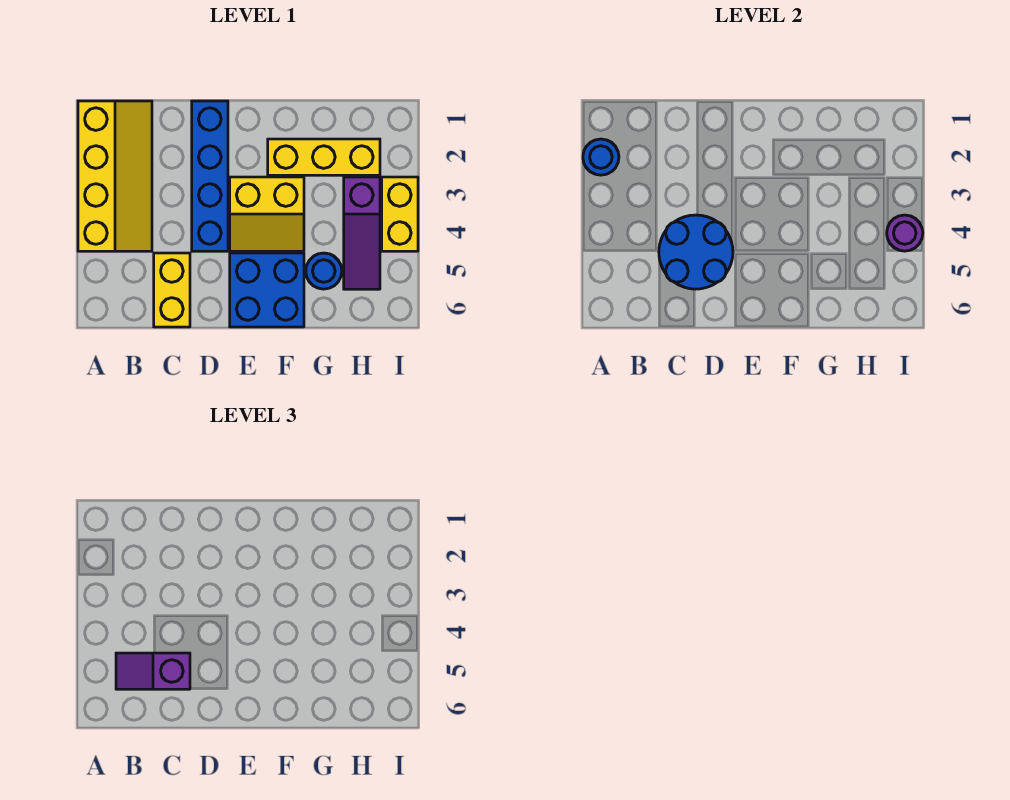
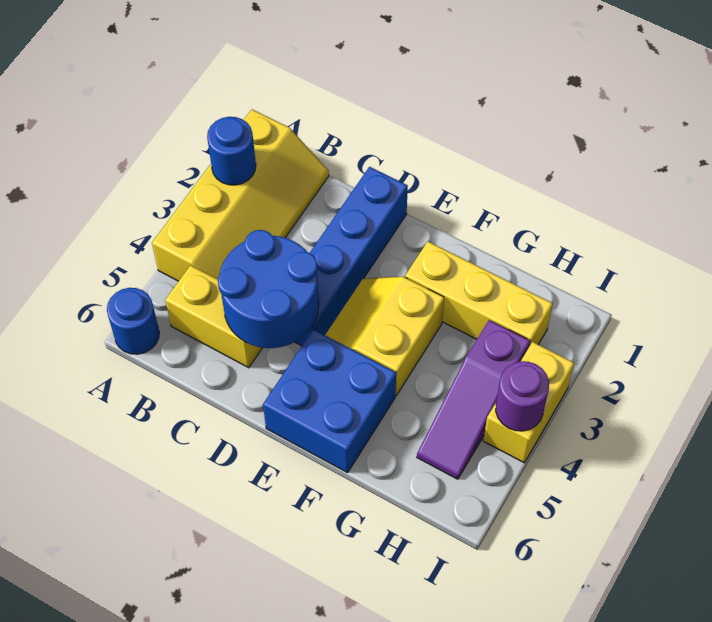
purple 1x2 slope [116,653,190,689] -> none
yellow 1x2 brick [154,253,190,327] -> yellow 1x2 brick turned to [165,265,262,368]
yellow 2x2 slope [230,177,304,251] -> yellow 2x2 slope turned to [325,277,444,395]
blue 1x1 round brick [306,253,342,289] -> blue 1x1 round brick moved to [107,288,159,354]

